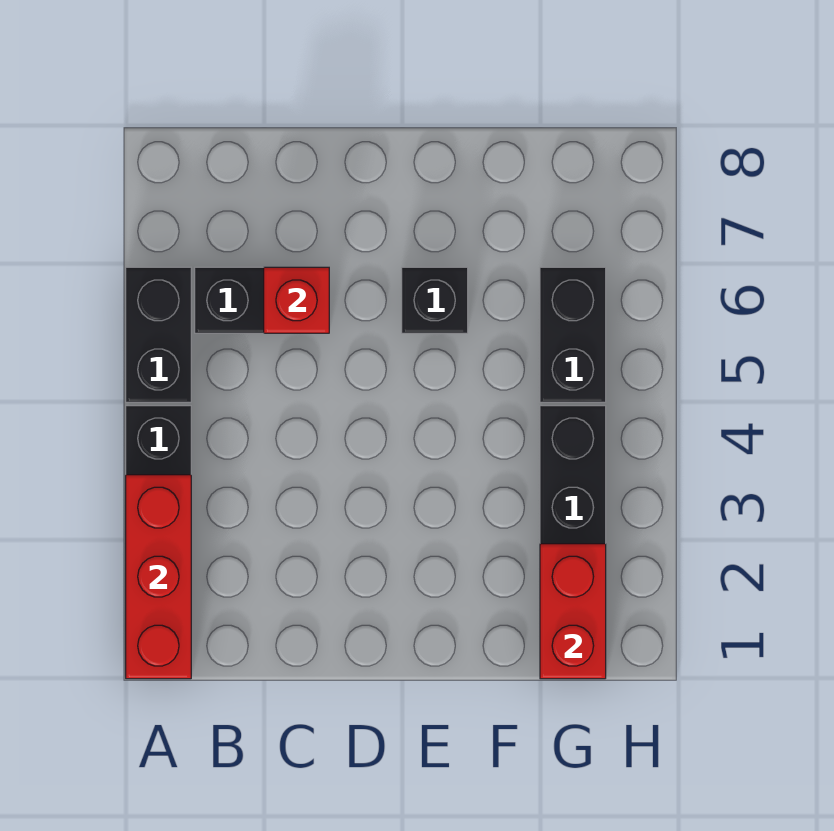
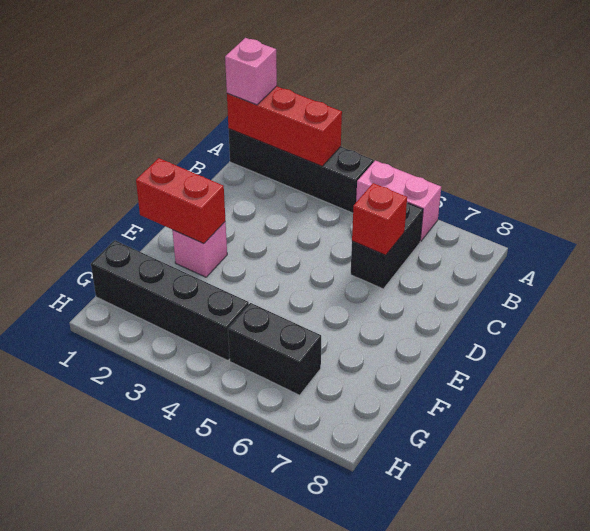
none -> pink 1x1 brick [225,38,277,105]
black 1x2 brick [126,267,191,402] -> pink 1x2 brick [356,160,441,241]
none -> pink 1x1 brick [172,222,227,277]
black 1x1 brick [402,267,468,333] -> none
red 1x2 brick [540,544,606,679] -> red 1x2 brick moved to [136,158,225,244]

